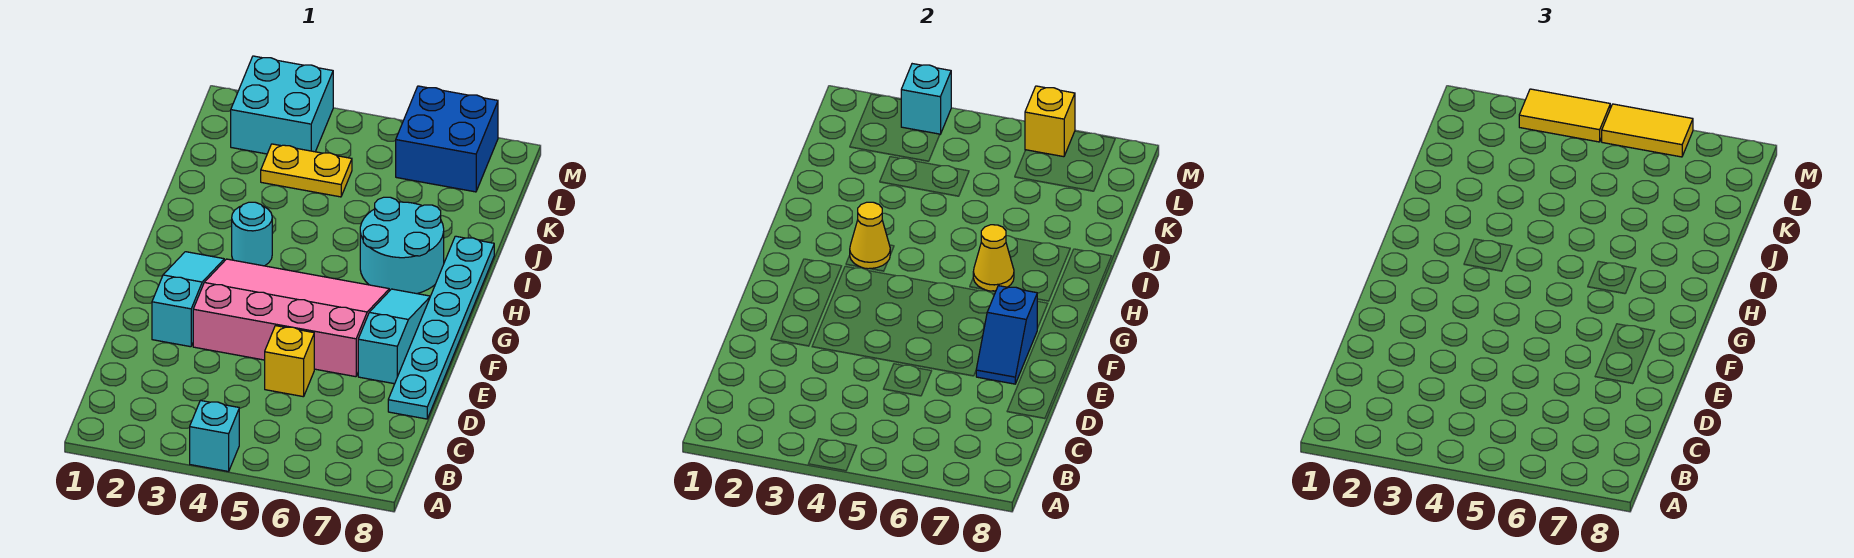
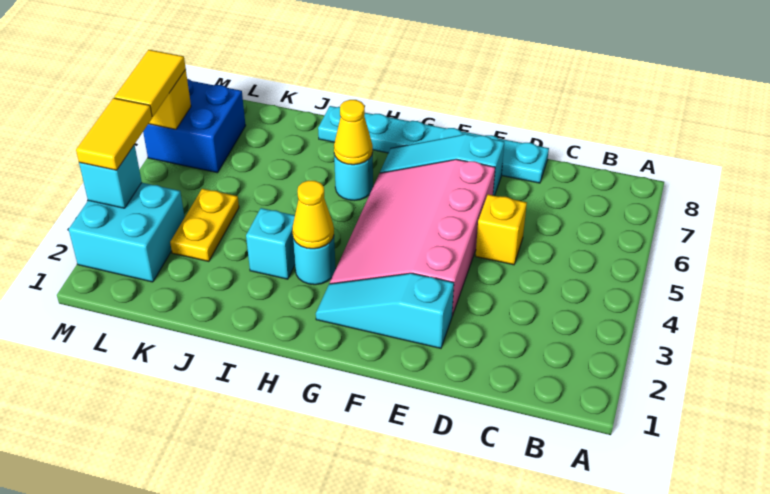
cyan 1x1 brick [190,400,239,471] -> cyan 1x1 brick moved to [246,208,295,279]
blue 1x2 slope [976,286,1037,384] -> none
cyan 2x2 round brick [360,197,444,294] -> cyan 1x1 round brick [334,153,373,201]

